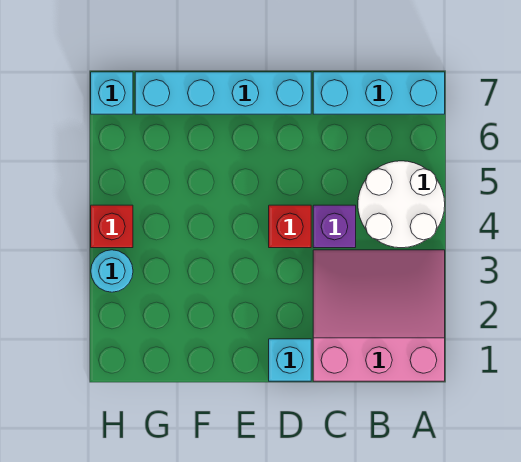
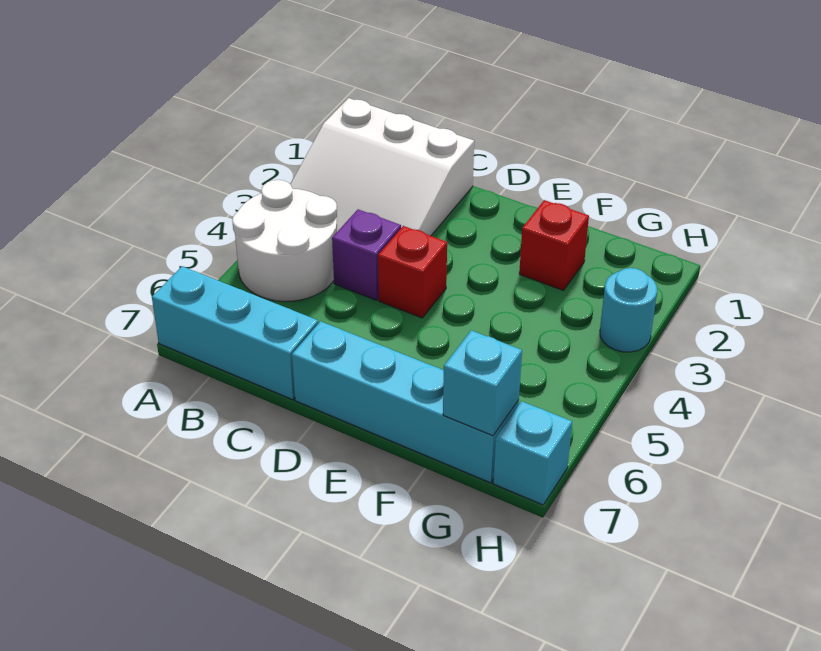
pink 3x3 slope [313,250,445,381] -> white 3x3 slope [290,98,474,236]
cyan 1x1 brick [269,339,311,381] -> cyan 1x1 brick moved to [443,330,522,436]
red 1x1 brick [91,205,133,248] -> red 1x1 brick moved to [519,200,589,291]

